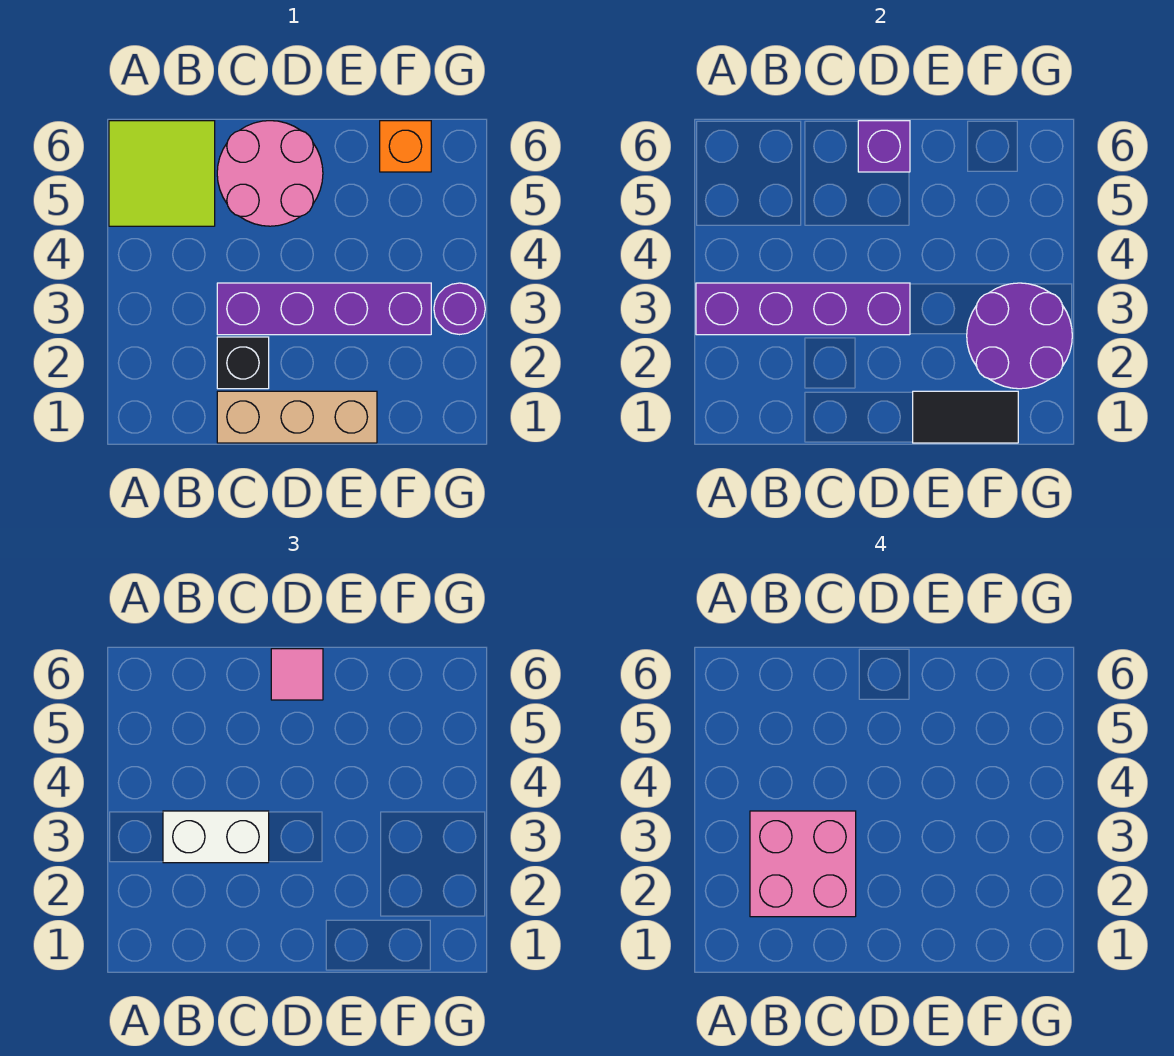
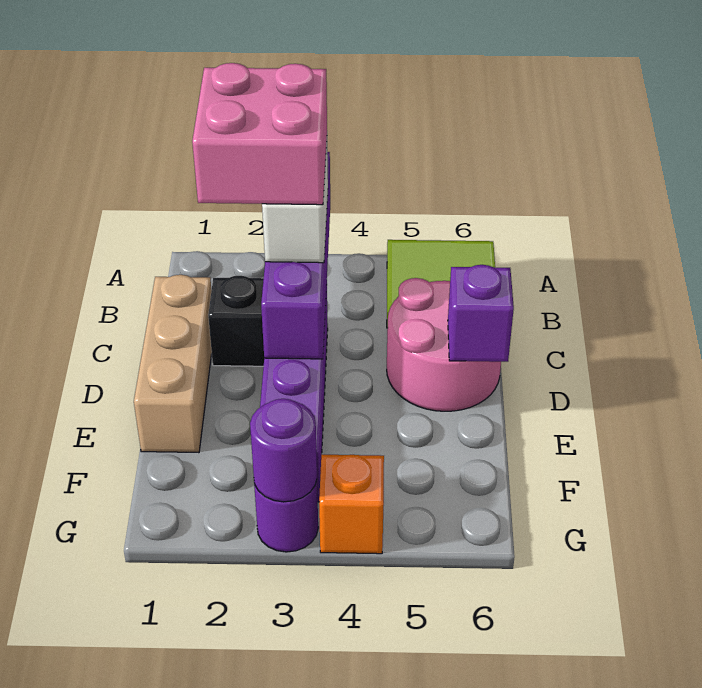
pink 1x1 tile [271,649,323,700] -> none
black 1x2 tile [913,391,1018,443] -> none
purple 2x2 round brick [967,283,1072,389] -> purple 1x1 round brick [250,399,317,502]
orange 1x1 brick [380,121,431,172] -> orange 1x1 brick moved to [319,455,384,554]

